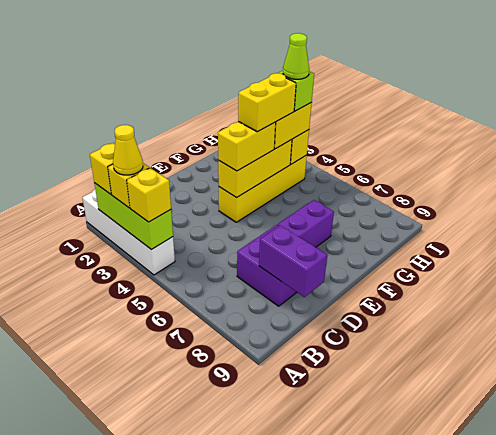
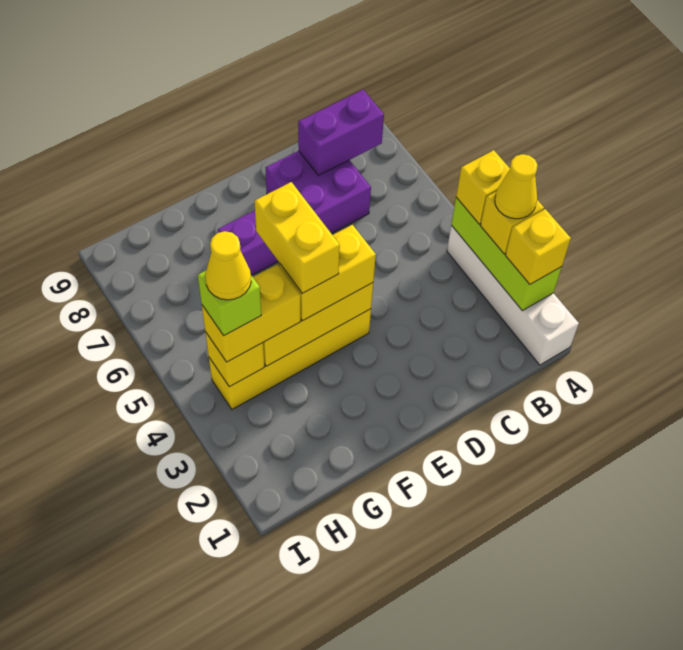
purple 1x2 brick [259,225,327,297] -> purple 1x2 brick turned to [298,90,384,175]
yellow 1x2 brick [238,73,296,132] -> yellow 1x2 brick turned to [254,182,340,293]
lime 1x1 cone [283,33,309,79] -> yellow 1x1 cone [205,231,251,300]

